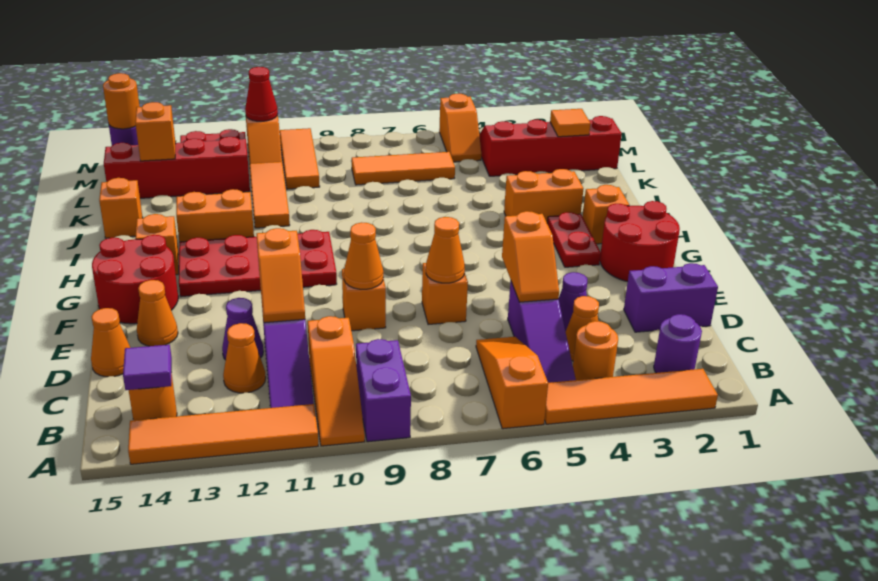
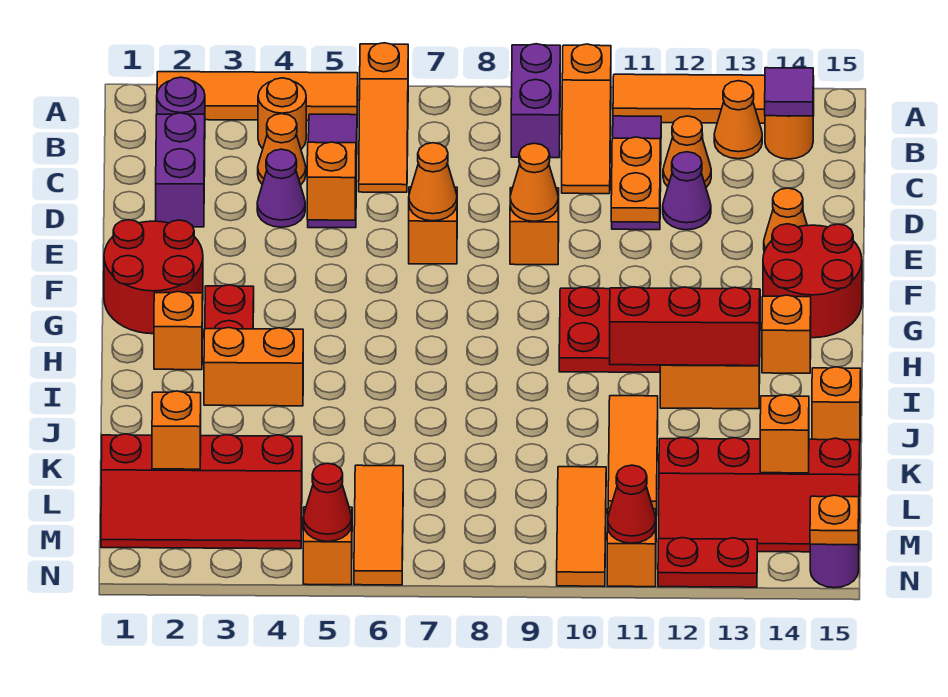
orange 1x3 slope [308,316,365,446] -> orange 1x3 slope turned to [562,44,611,194]
purple 1x2 brick [624,263,718,332] -> purple 1x2 brick turned to [156,113,205,227]
orange 1x2 slope [257,228,305,323] -> orange 1x2 plate [611,137,660,222]
orange 1x1 cone [91,308,130,377] -> orange 1x1 cone moved to [714,81,762,159]
none -> red 1x3 brick [610,287,760,366]
orange 1x1 tile [550,109,590,137] -> orange 1x1 brick [152,391,201,469]
orange 1x3 tile [352,152,455,185] -> orange 1x3 tile turned to [354,465,403,585]
none -> red 1x1 cone [303,463,352,541]
orange 1x1 round brick [103,73,140,129] -> orange 1x1 plate [810,495,859,545]

